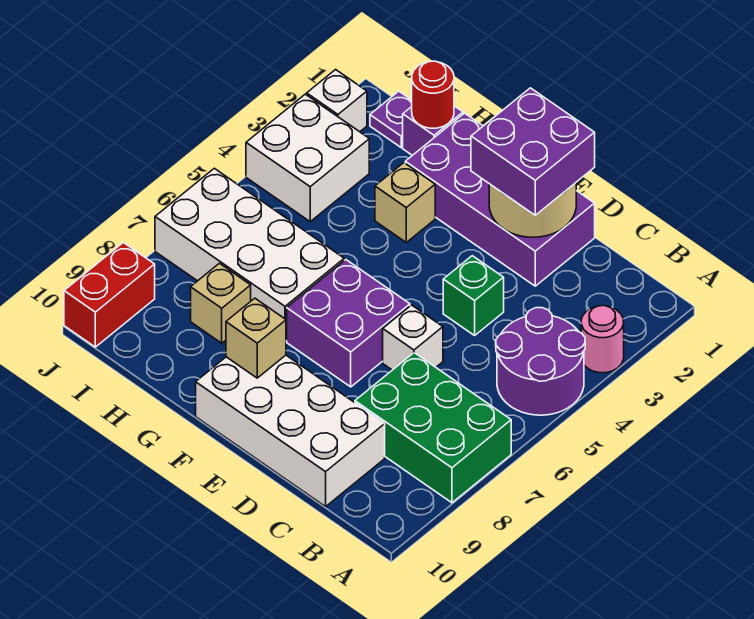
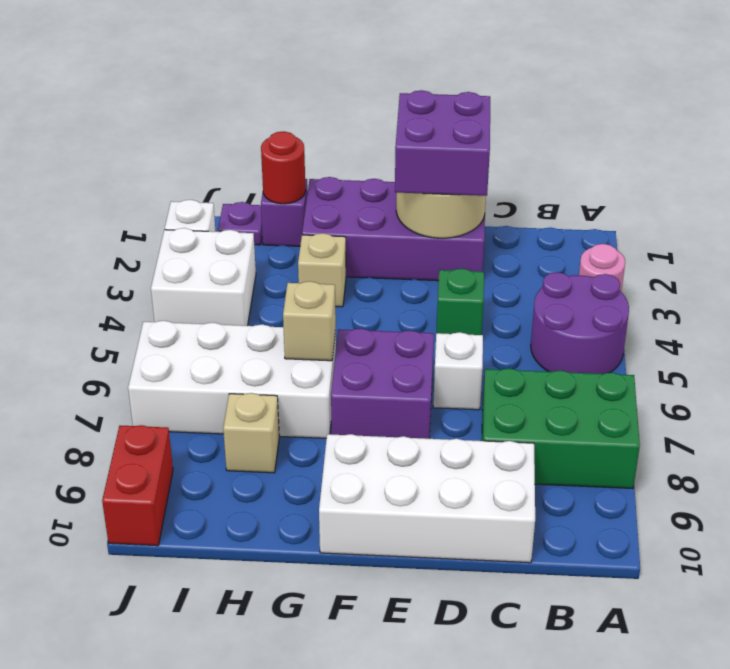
tan 1x1 brick [226,298,286,378] -> tan 1x1 brick moved to [283,281,336,361]

